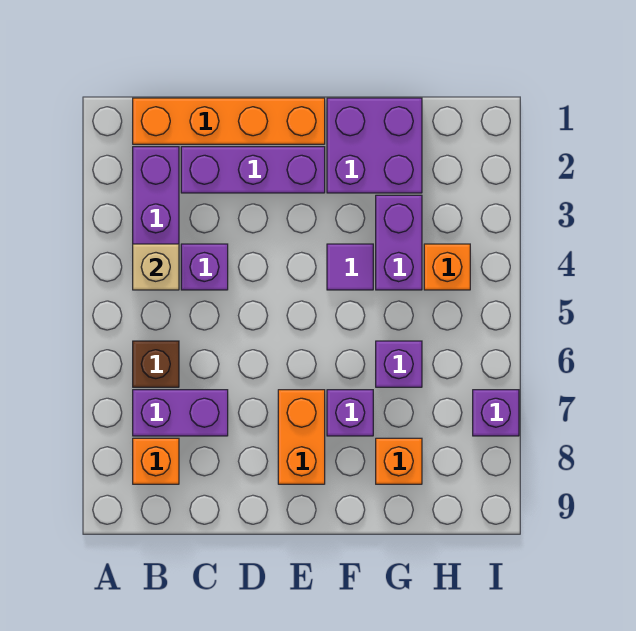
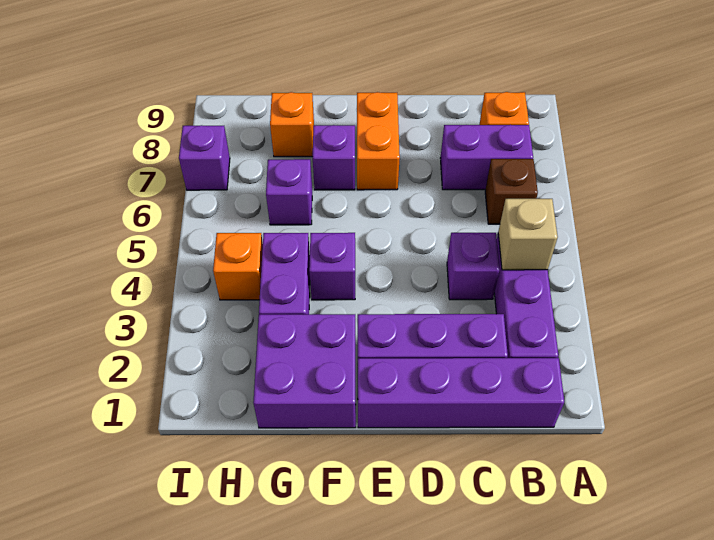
orange 1x4 brick [133,98,325,144] -> purple 1x4 brick [358,358,564,428]
purple 1x1 tile [327,244,373,290] -> purple 1x1 brick [309,233,355,300]

